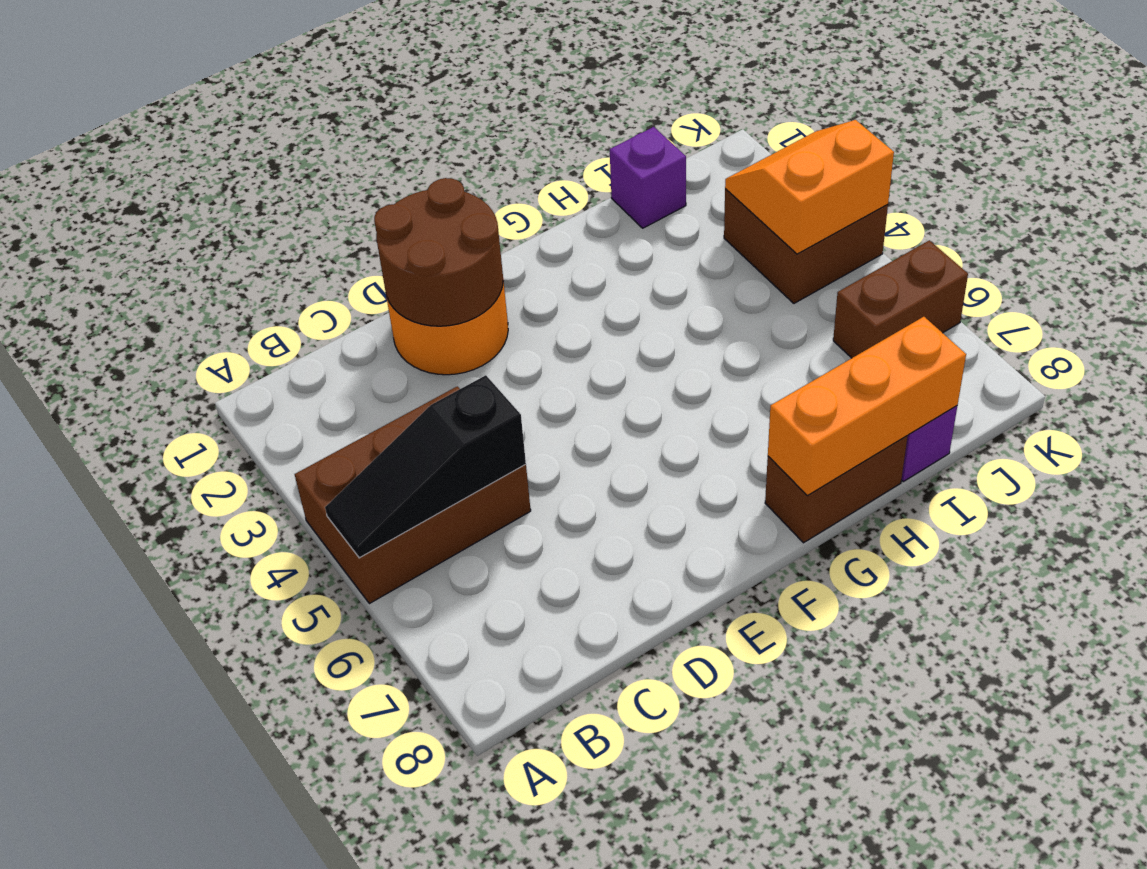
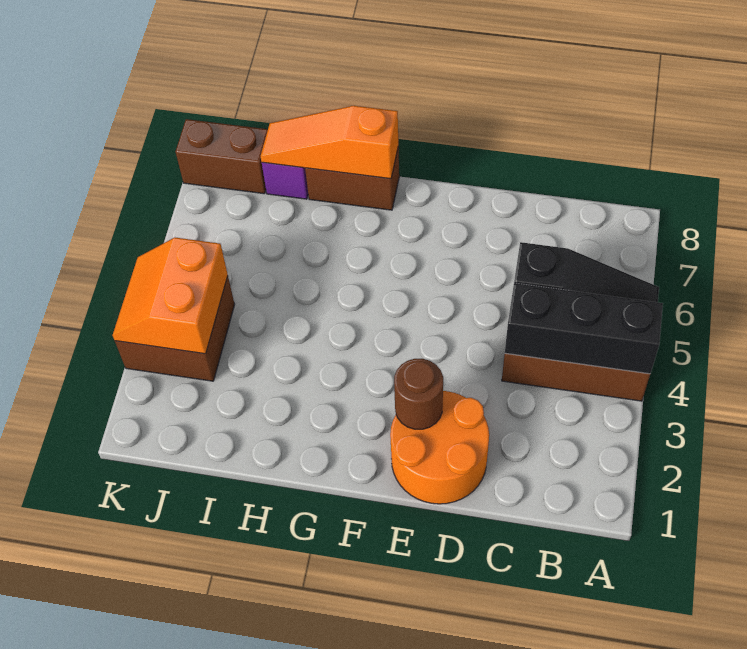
none -> black 1x3 brick [505,283,663,374]
brown 2x2 round brick [374,178,503,326] -> brown 1x1 round brick [394,359,443,429]
orange 1x3 brick [768,317,966,496] -> orange 1x3 slope [261,106,398,179]
purple 1x1 brick [610,127,686,228] -> none
orange 2x2 slope [725,120,894,254] -> orange 2x2 slope turned to [113,238,228,354]
brown 1x2 brick [833,240,968,358] -> brown 1x2 brick moved to [176,119,268,194]

